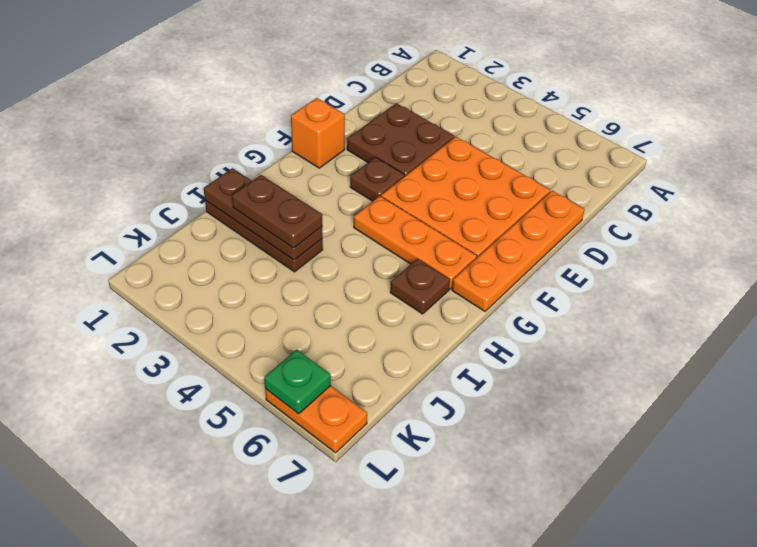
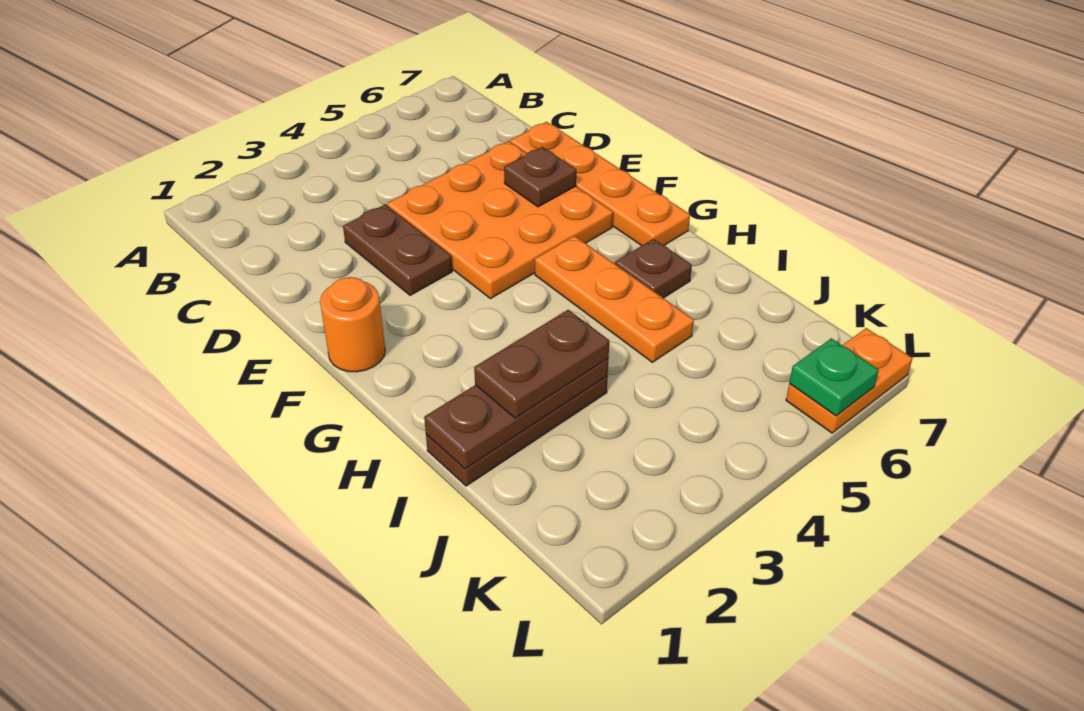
brown 2x2 plate [347,103,454,176] -> brown 1x2 plate [343,205,452,295]
orange 1x1 brick [291,98,345,168] -> orange 1x1 round brick [320,277,385,372]
brown 1x1 plate [350,157,405,201] -> brown 1x1 plate moved to [504,147,576,207]
orange 1x3 plate [354,196,477,289] -> orange 1x3 plate turned to [535,236,694,362]

